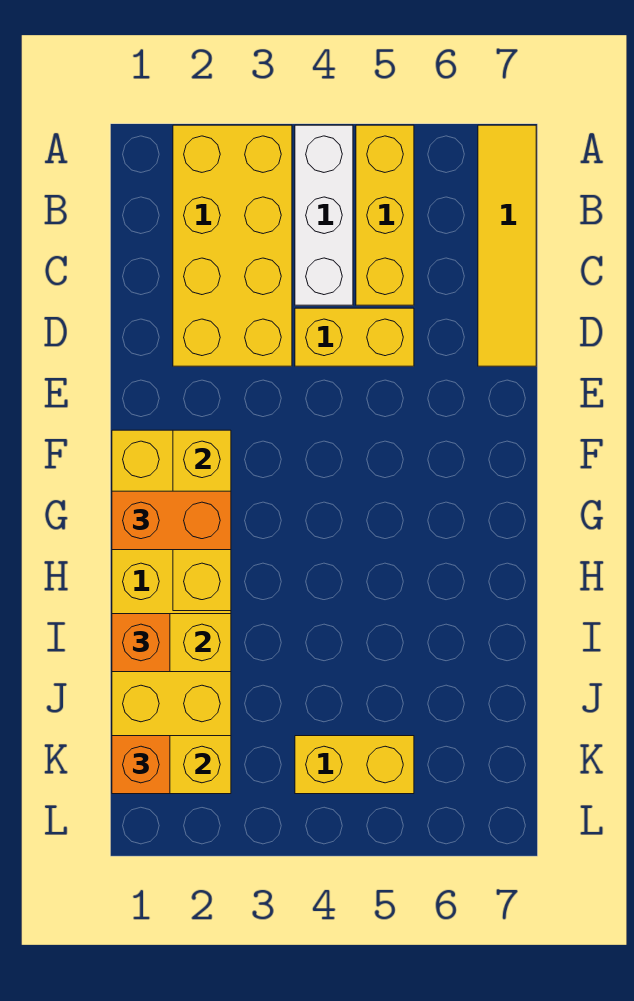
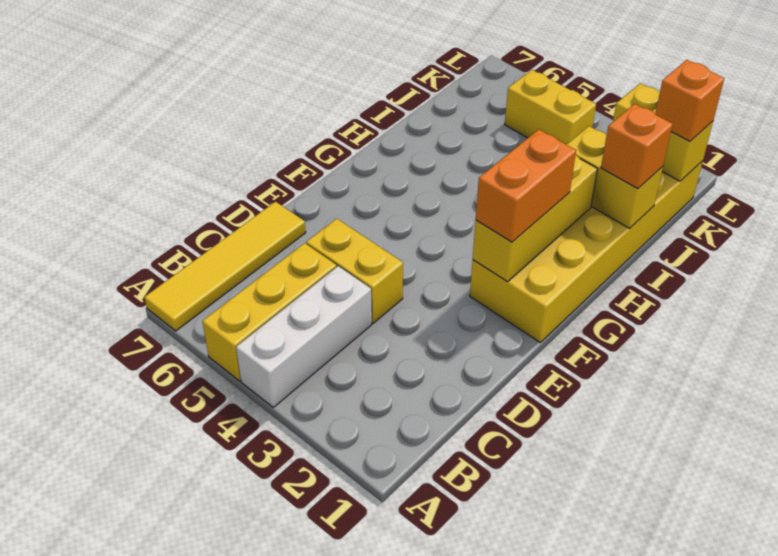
yellow 2x4 brick [173,125,292,366] -> none
orange 1x2 brick [112,491,231,550] -> orange 1x2 brick turned to [476,129,576,242]

